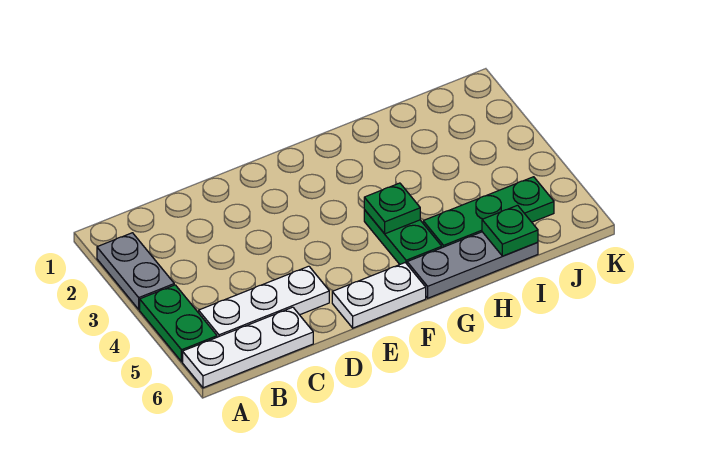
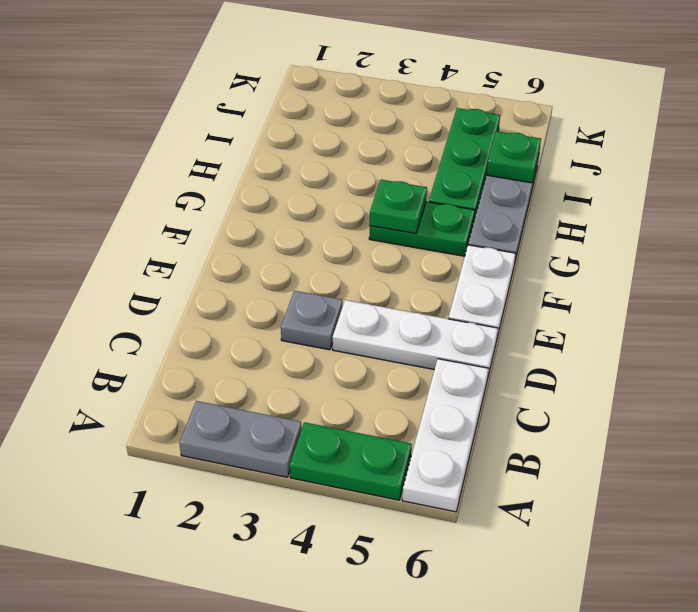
white 1x3 plate [199,266,329,337] -> white 1x3 plate turned to [333,300,498,379]
none -> grey 1x1 plate [281,291,342,350]

